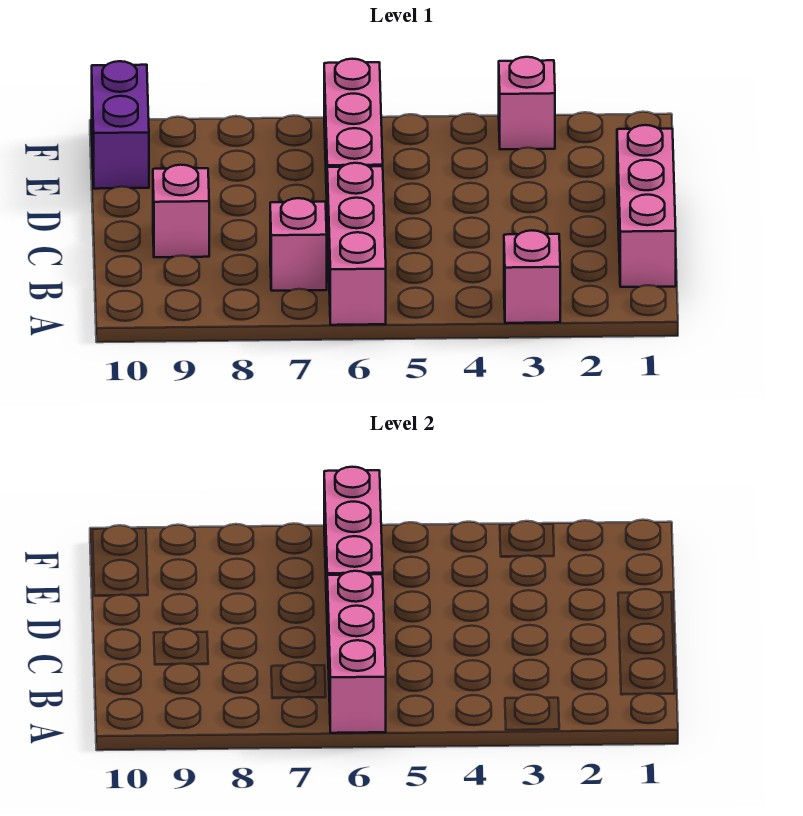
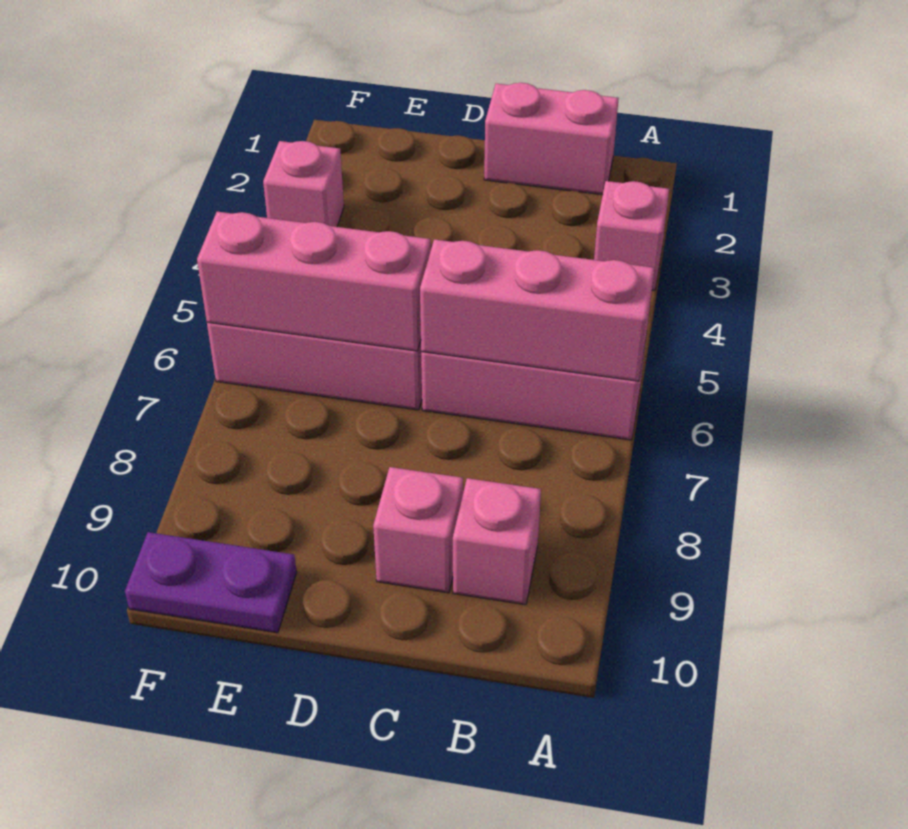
pink 1x3 brick [617,125,676,287] -> pink 1x2 brick [484,83,619,195]
pink 1x1 brick [270,198,327,291] -> pink 1x1 brick moved to [453,478,541,605]
purple 1x2 brick [92,61,149,189] -> purple 1x2 plate [125,532,297,633]

